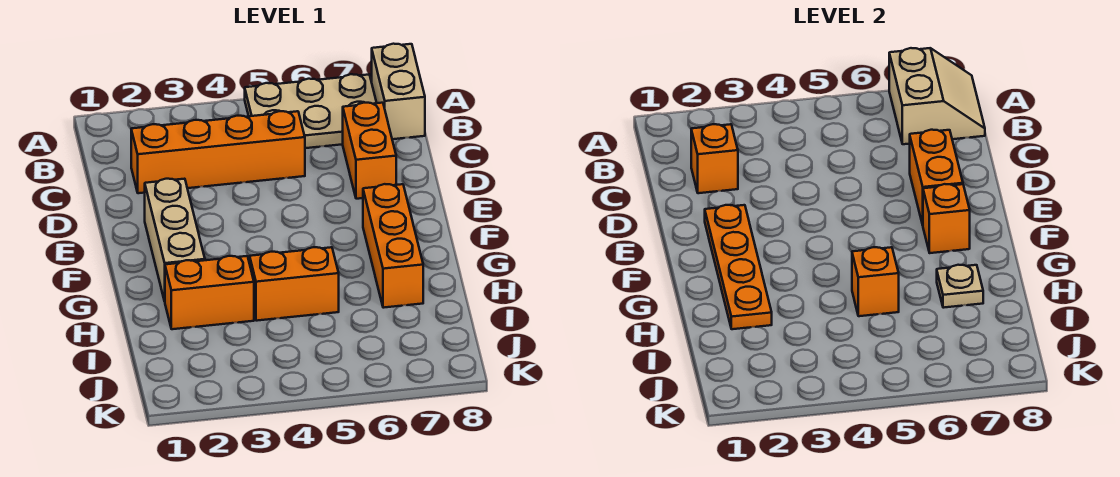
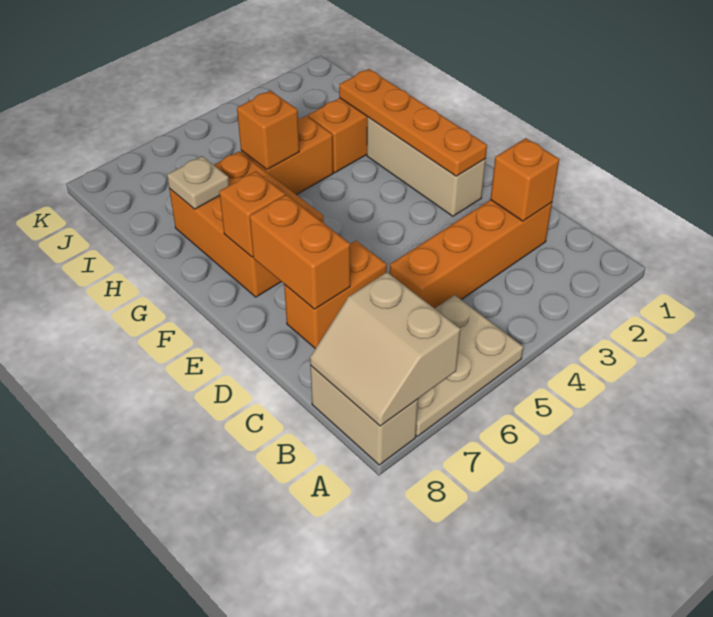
orange 1x2 brick [343,102,396,199] -> orange 1x2 brick turned to [284,241,387,349]
orange 1x3 brick [363,184,423,308] -> orange 2x3 brick [169,151,324,297]

